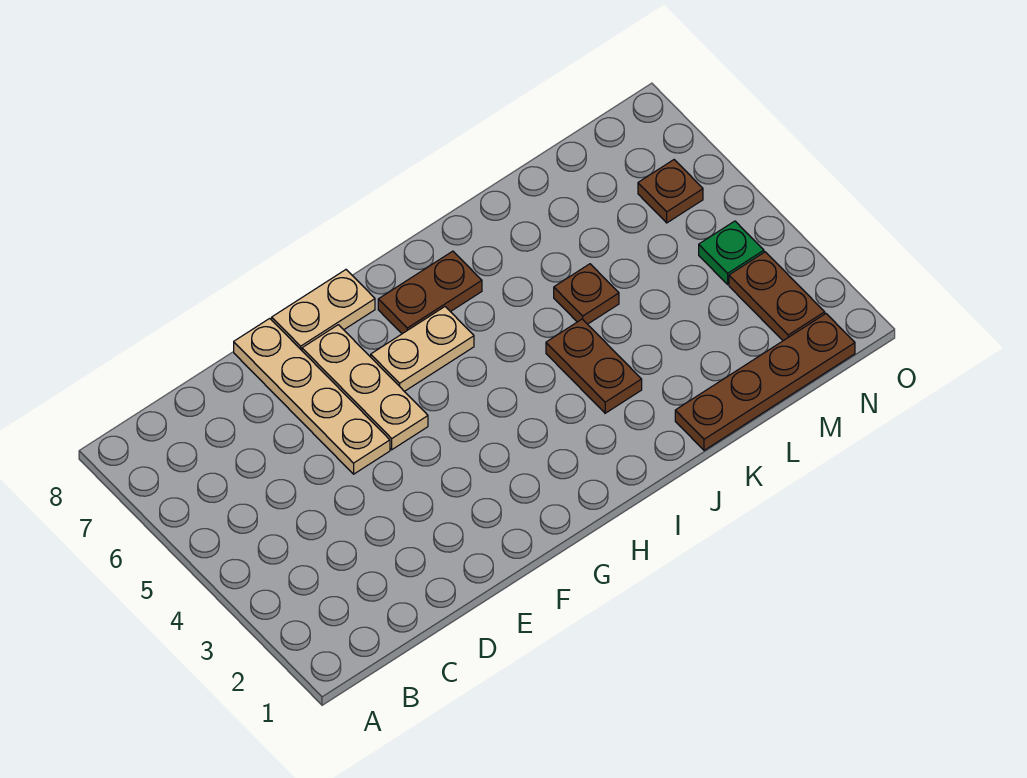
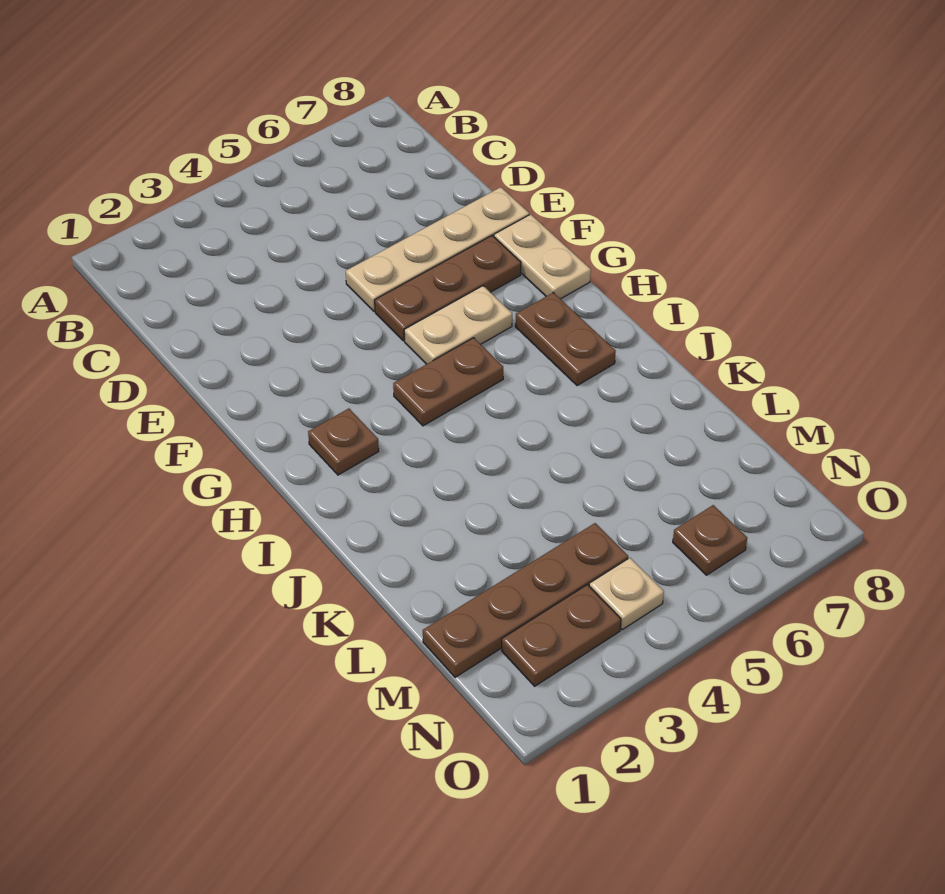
tan 1x3 plate [302,325,428,450] -> brown 1x3 plate [375,236,521,341]
tan 1x2 plate [371,307,474,391] -> tan 1x2 plate turned to [404,286,512,364]
brown 1x2 plate [546,319,642,413] -> brown 1x2 plate moved to [393,338,503,426]
brown 1x4 plate [675,314,855,450] -> brown 1x4 plate turned to [423,523,628,677]
brown 1x1 plate [554,264,619,324] -> brown 1x1 plate moved to [308,408,379,475]
green 1x1 plate [699,221,764,284] -> tan 1x1 plate [589,558,664,630]

